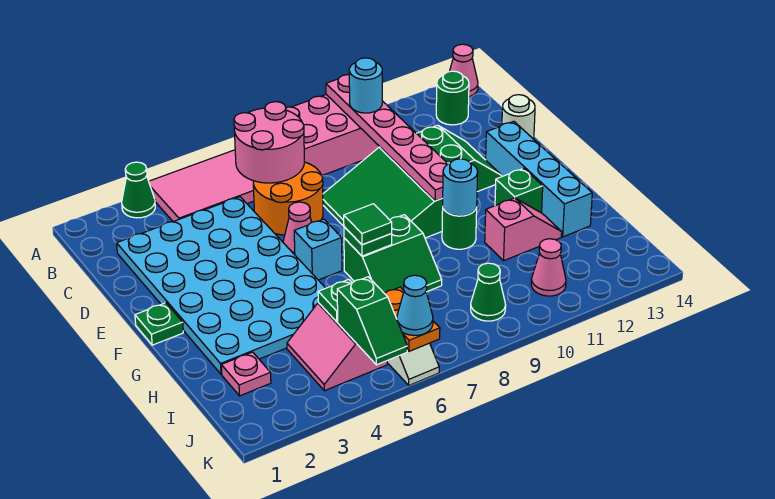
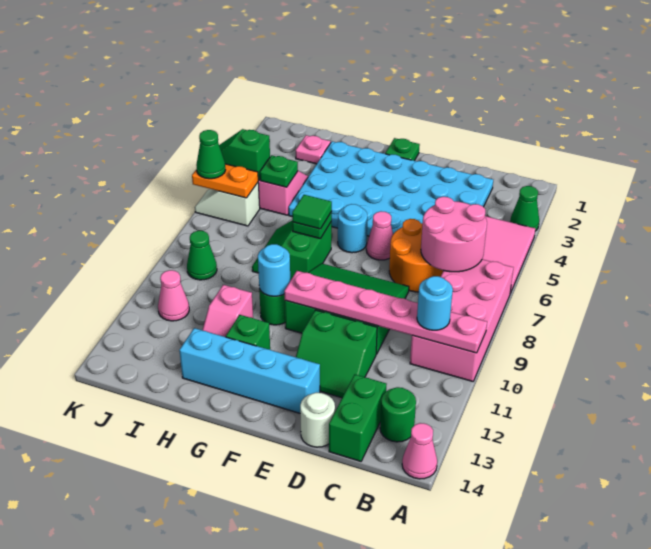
none -> green 1x2 brick [329,375,387,461]
cyan 1x1 brick [294,219,342,280] -> cyan 1x1 round brick [338,204,367,253]
cyan 1x1 cone [397,275,433,336] -> green 1x1 cone [196,130,225,179]

